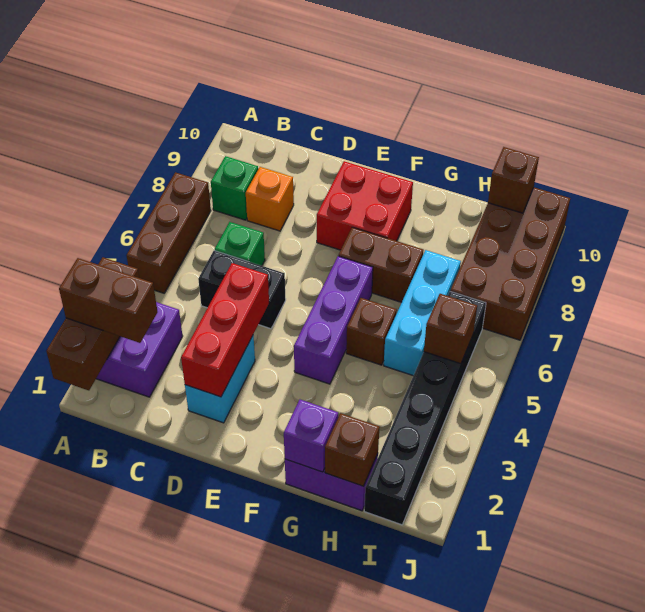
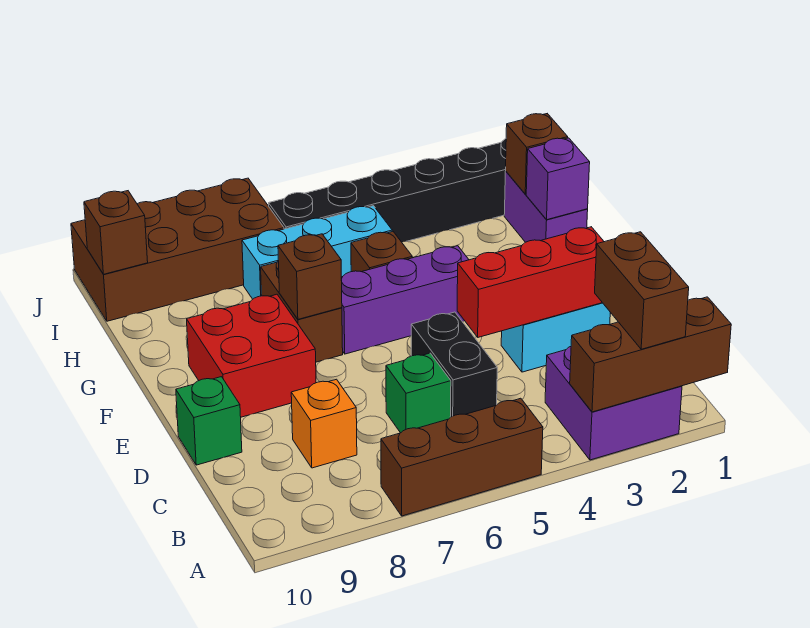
green 1x1 brick [211,156,258,220] -> green 1x1 brick moved to [176,377,242,465]
brown 1x1 brick [424,294,477,364] -> brown 1x1 brick moved to [278,234,342,319]

